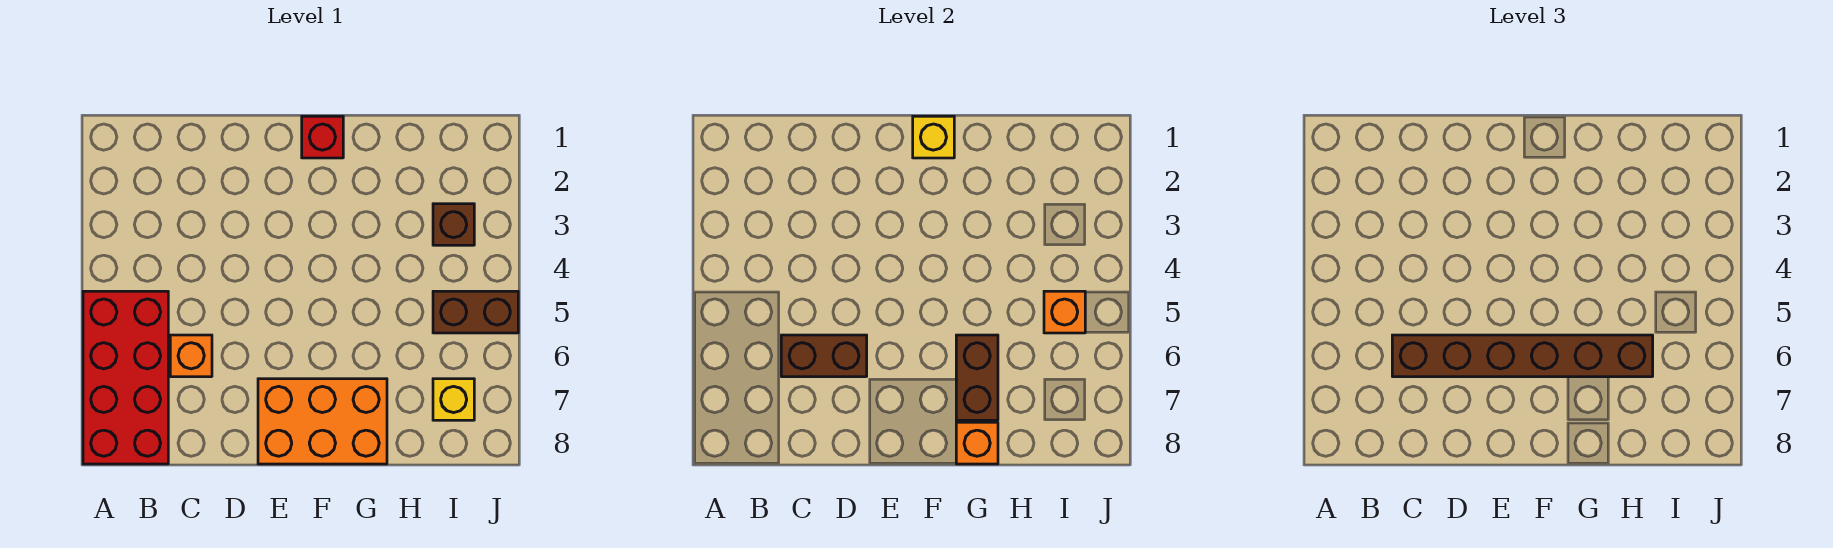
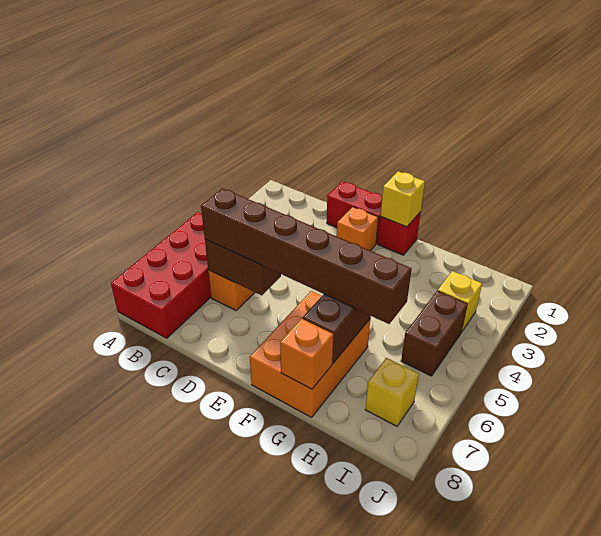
none -> red 1x2 brick [327,181,382,244]
orange 2x3 brick [258,379,387,464] -> orange 2x3 brick turned to [250,291,370,418]
brown 1x1 brick [433,204,474,245] -> yellow 1x1 brick [438,271,482,331]
brown 1x2 brick [433,291,518,333] -> brown 1x2 brick turned to [401,291,468,376]
orange 1x1 brick [1044,291,1085,333] -> orange 1x1 brick moved to [337,207,378,251]

